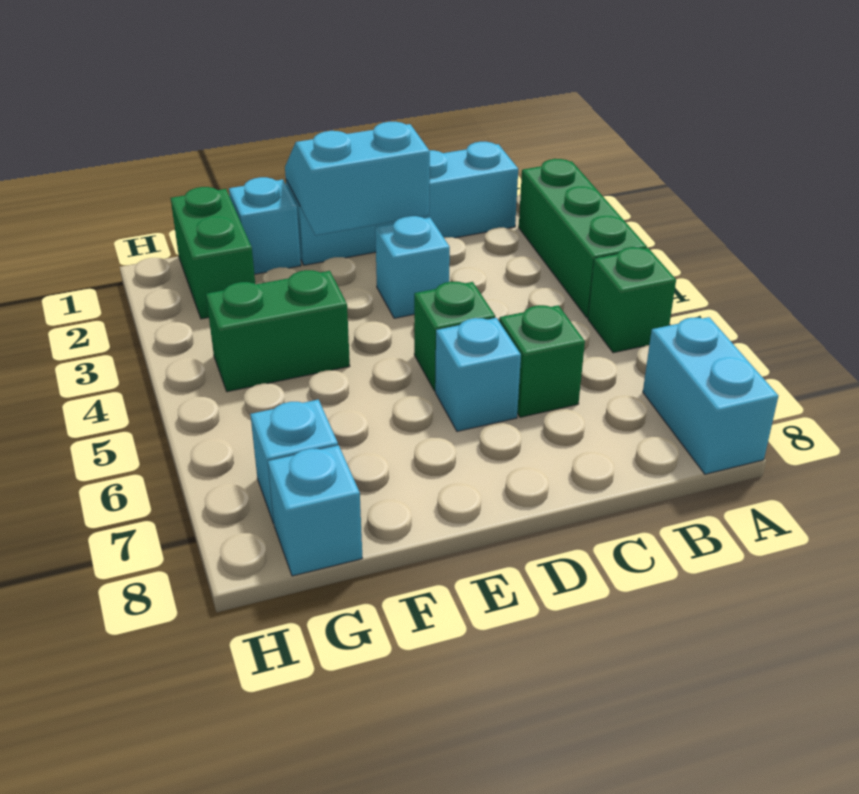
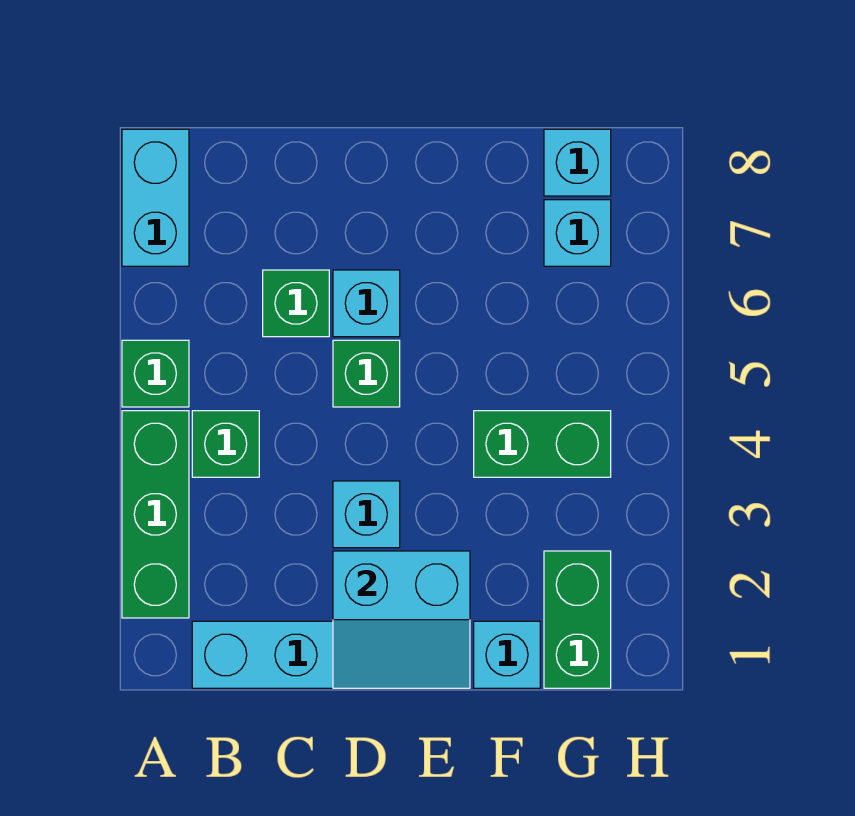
none -> green 1x1 brick [192,411,259,477]

